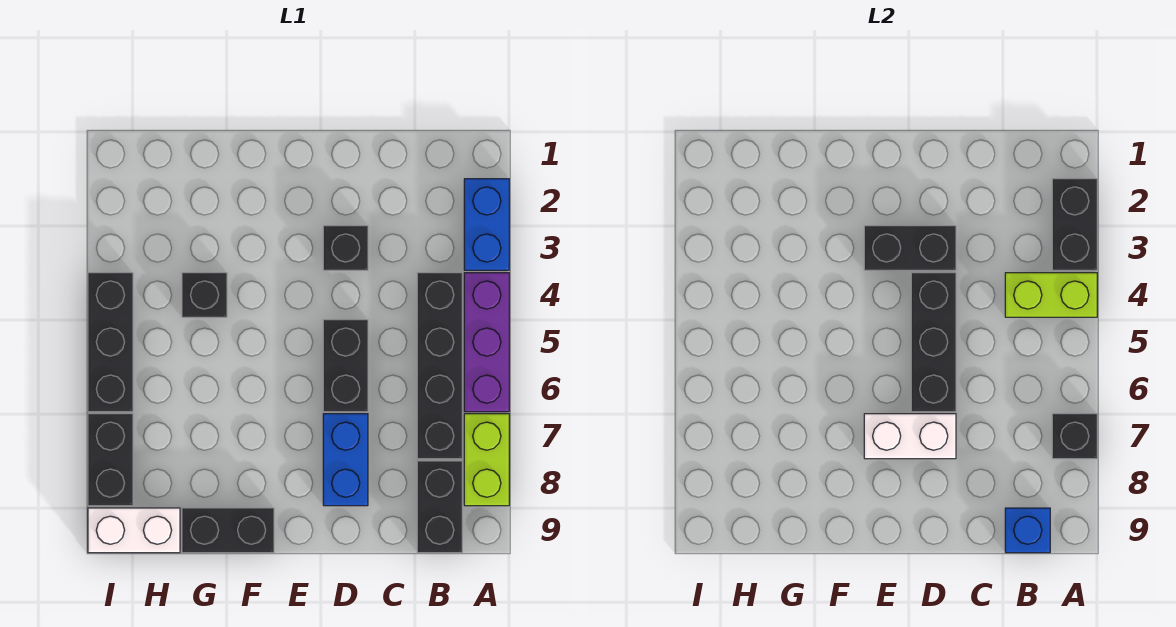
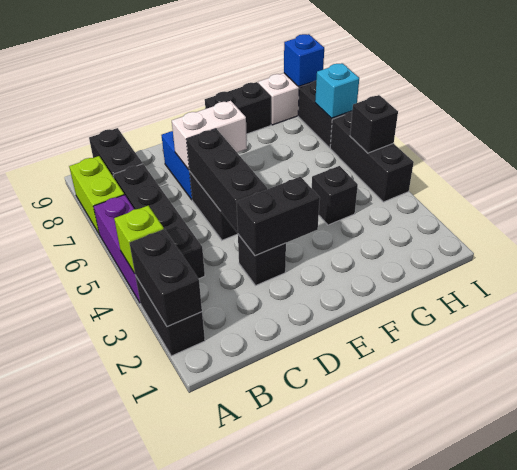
blue 1x2 brick [464,179,509,270] -> black 1x2 brick [136,277,205,356]
lime 1x2 brick [1005,273,1097,317] -> lime 1x1 brick [114,205,164,273]
black 1x1 brick [1052,414,1097,459] -> black 1x1 brick moved to [350,95,398,153]
blue 1x1 brick [1005,508,1050,553] -> blue 1x1 brick moved to [284,34,324,87]
none -> cyan 1x1 brick [315,63,359,118]

